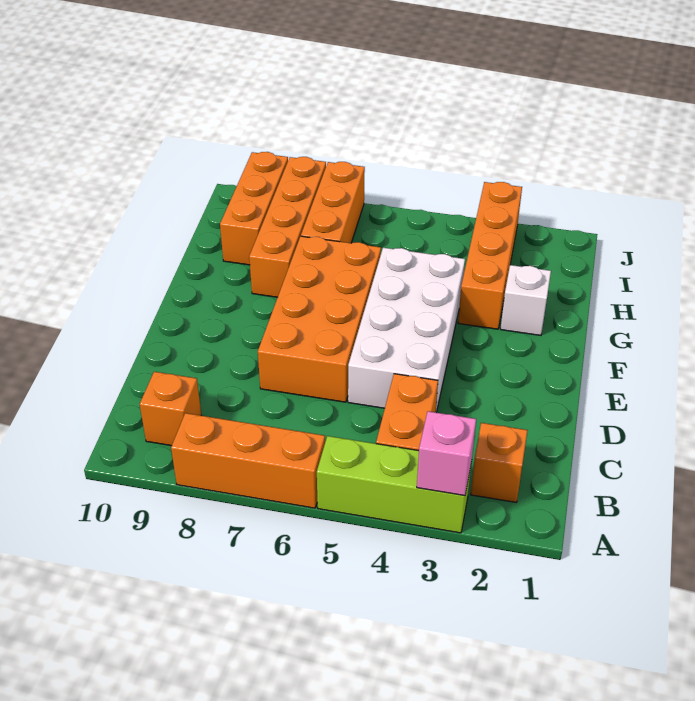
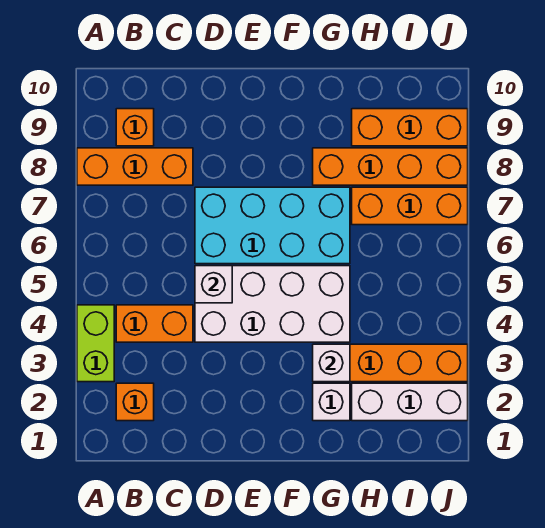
lime 1x3 brick [317,436,472,533] -> lime 1x2 brick [77,305,114,382]
pink 1x1 brick [417,411,476,496] -> none
orange 1x3 brick [171,413,325,508] -> orange 1x3 brick turned to [77,148,193,185]
none -> white 1x1 brick [195,266,232,303]
orange 2x4 brick [258,236,381,402] -> cyan 2x4 brick [195,187,350,264]
none -> white 1x1 brick [313,344,350,382]
none -> white 1x3 brick [352,383,468,421]

